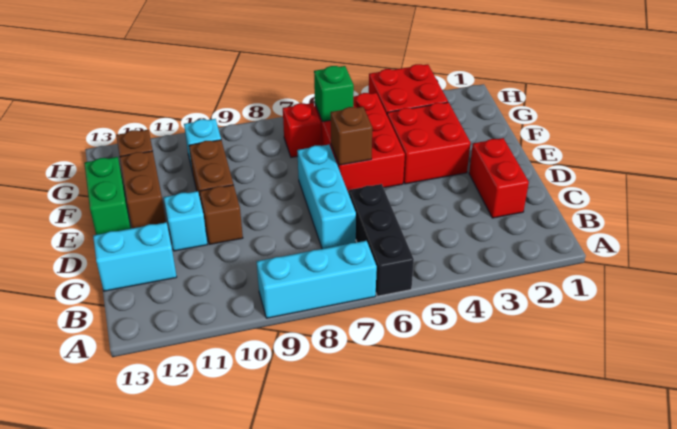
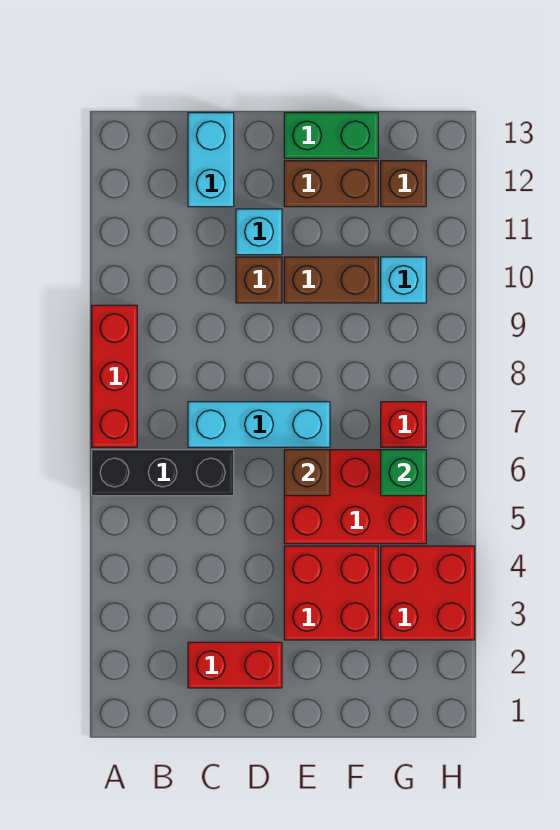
cyan 1x3 brick [257,241,377,318] -> red 1x3 brick [92,305,137,447]

